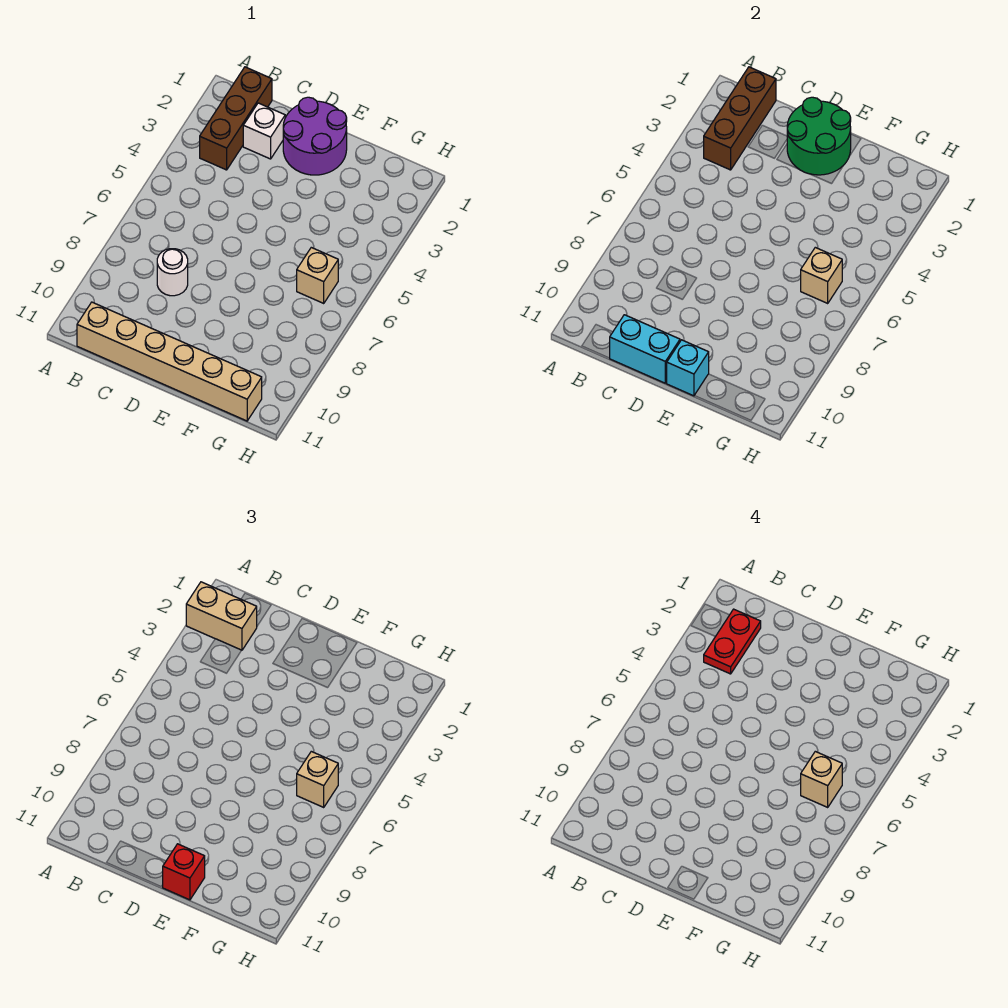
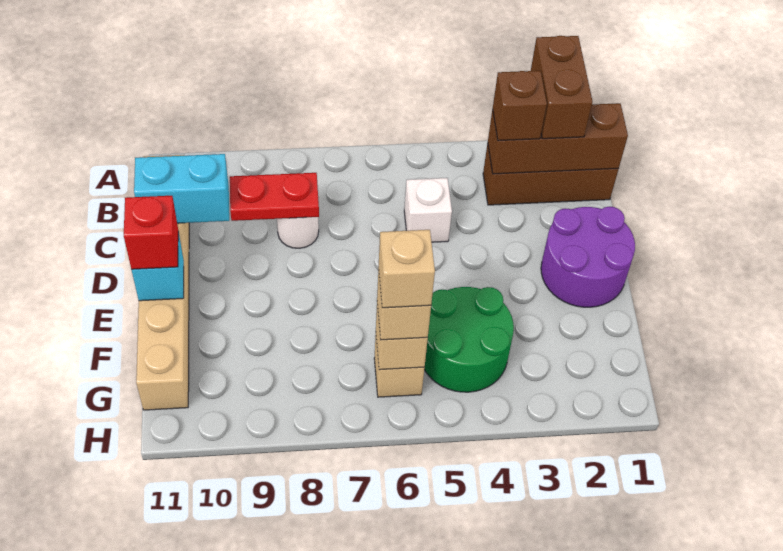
tan 1x2 brick [186,582,257,650] -> brown 1x2 brick [531,36,592,139]
red 1x2 plate [704,609,761,674] -> red 1x2 plate moved to [230,173,319,221]
none -> brown 1x1 brick [493,71,547,141]
white 1x1 brick [243,103,285,159] -> white 1x1 brick moved to [404,178,452,242]
cyan 1x2 brick [610,315,680,383] -> cyan 1x2 brick turned to [134,154,229,223]
green 2x2 round brick [787,97,851,175] -> green 2x2 round brick moved to [424,287,514,392]

